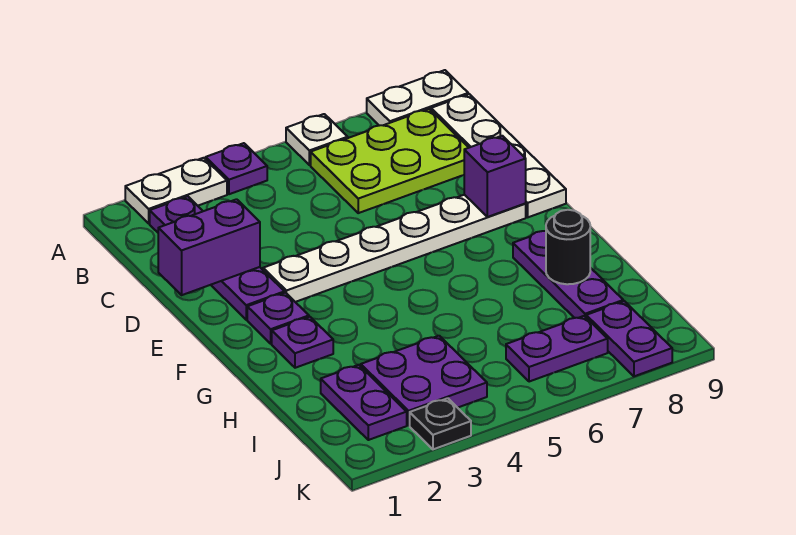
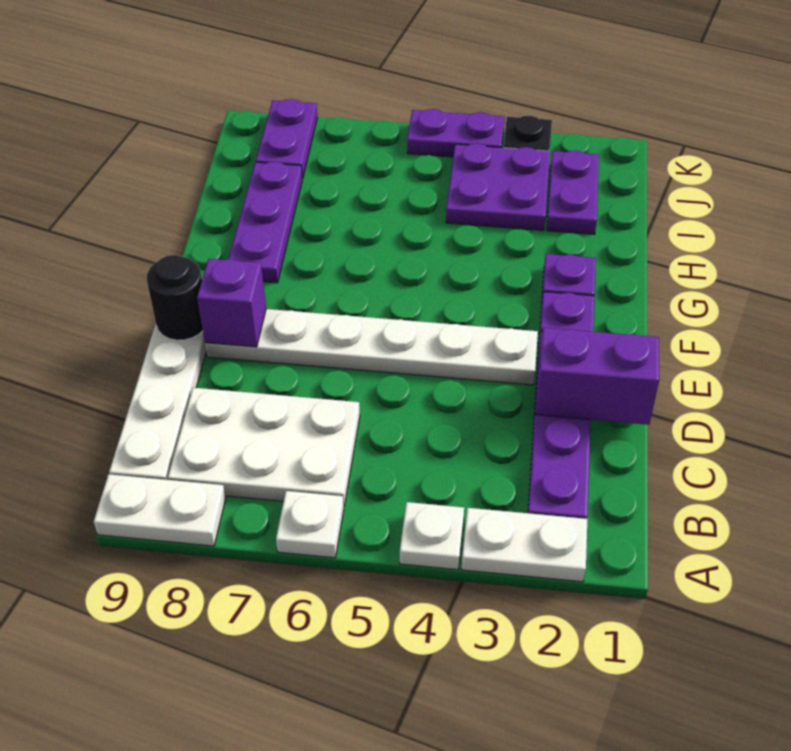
purple 1x1 plate [206,143,267,194] -> white 1x1 plate [400,502,464,570]
lime 2x3 plate [311,109,469,213] -> white 2x3 plate [168,388,360,506]
black 1x1 round brick [546,210,590,284] -> black 1x1 round brick moved to [147,255,203,340]
purple 1x2 plate [506,316,608,382] -> purple 1x2 plate moved to [407,109,504,157]

